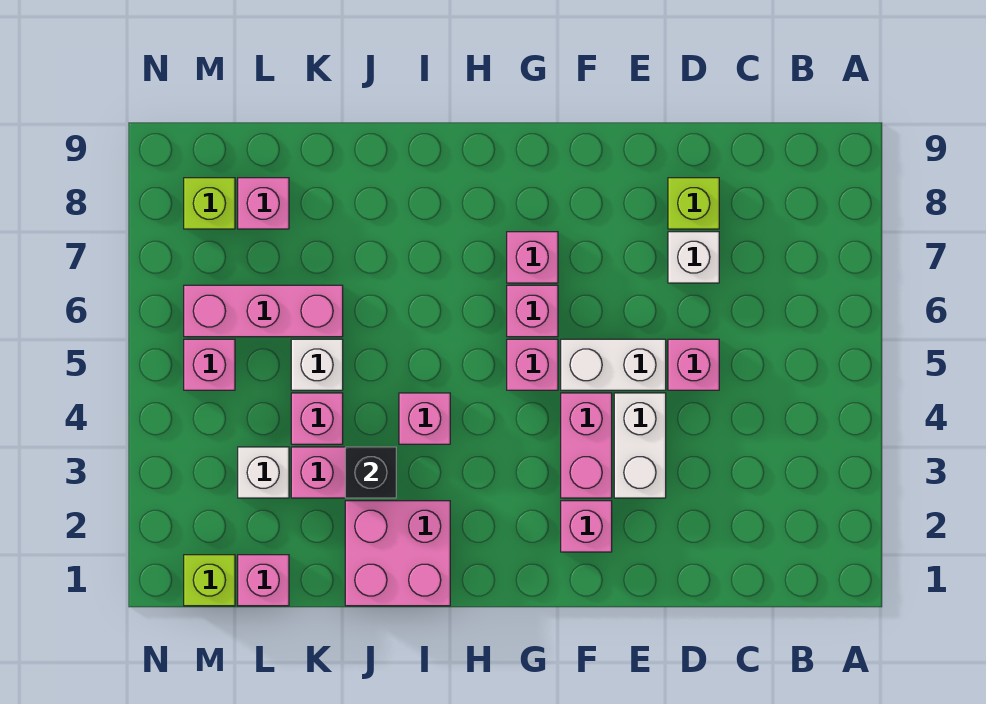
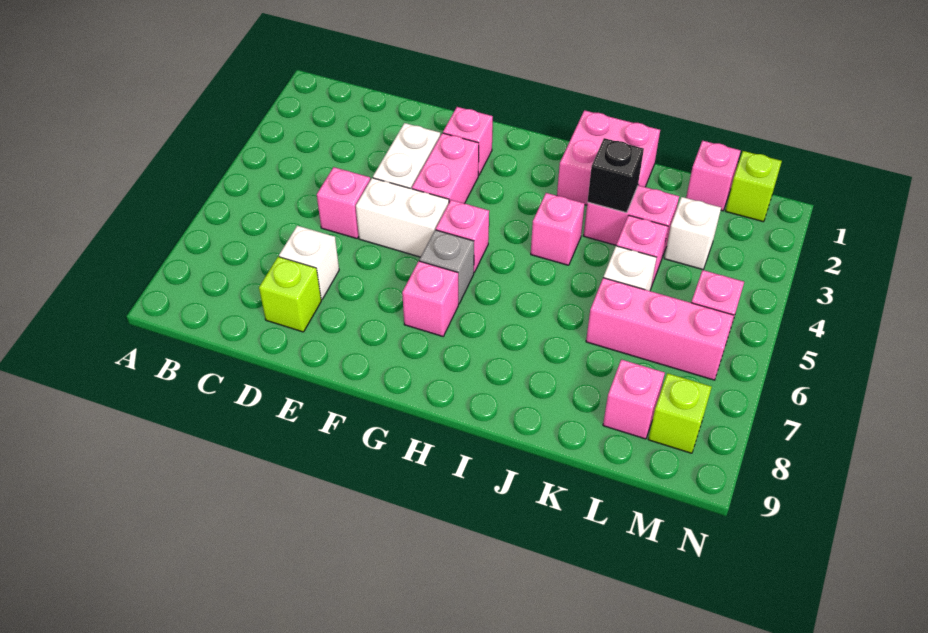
pink 1x1 brick [507,285,558,337] -> grey 1x1 brick [419,230,474,304]

